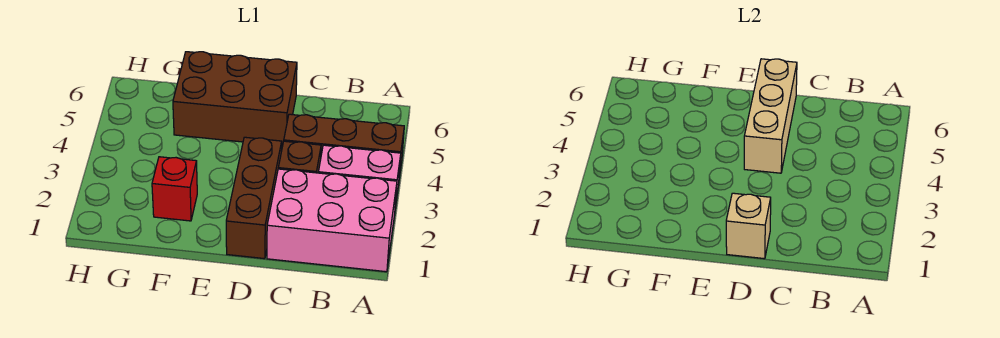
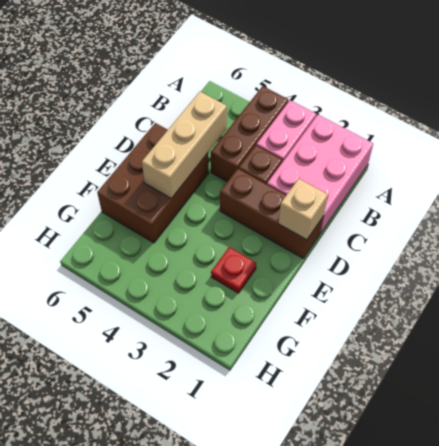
tan 1x3 brick [744,59,797,173] -> tan 1x3 brick turned to [142,92,227,198]
red 1x1 brick [152,157,197,221] -> red 1x1 plate [211,247,256,293]

